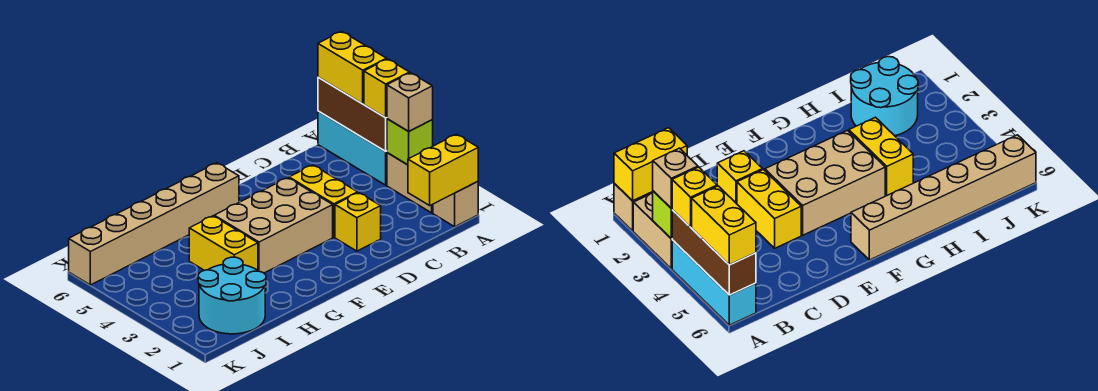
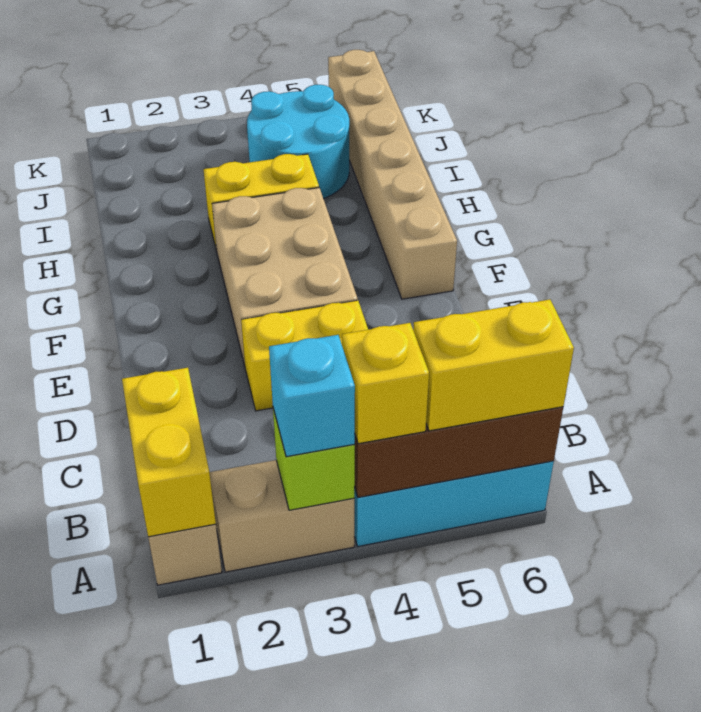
tan 1x1 brick [387,73,433,131] -> cyan 1x1 brick [269,335,355,457]
yellow 1x1 brick [335,193,381,251] -> none
cyan 2x2 round brick [198,257,266,334] -> cyan 2x2 round brick moved to [247,85,349,199]

